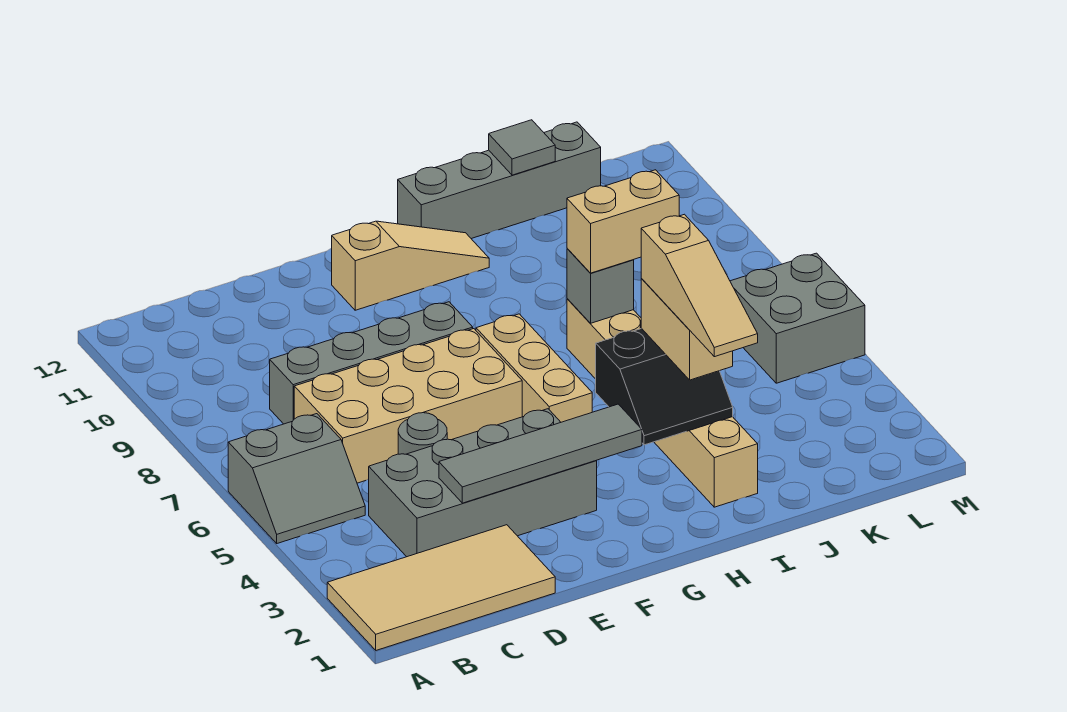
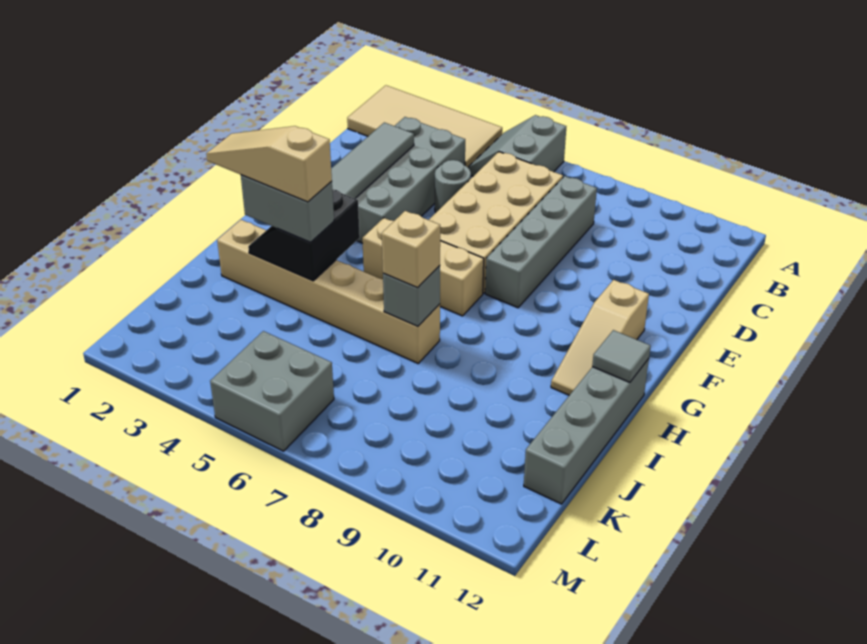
tan 2x4 tile [327,525,555,650] -> tan 2x4 tile turned to [347,85,502,167]
tan 1x2 brick [641,279,733,380] -> grey 1x2 brick [241,175,334,242]
tan 1x2 brick [567,170,679,273] -> tan 1x1 brick [382,211,440,288]
grey 1x1 tile [489,120,555,175] -> grey 1x1 tile moved to [592,330,651,382]

